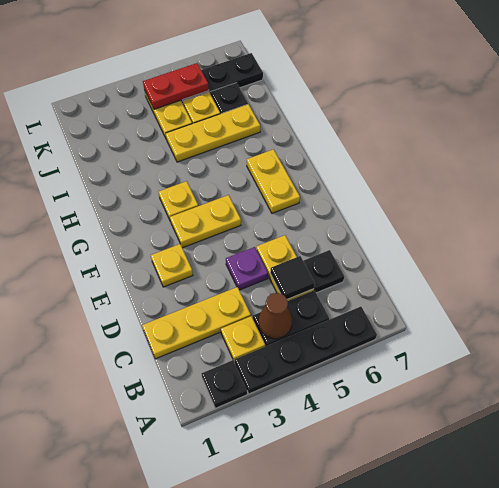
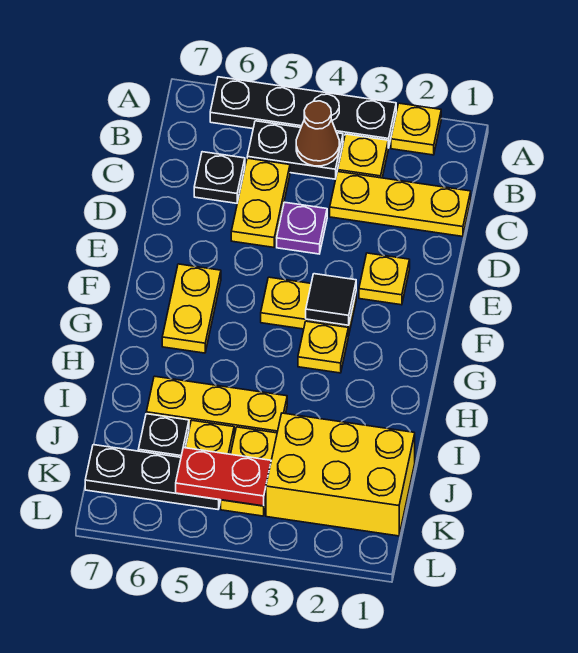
black 1x1 plate [201,360,247,408] -> yellow 1x1 plate [391,103,441,155]
black 1x1 tile [270,256,315,299] -> black 1x1 tile moved to [306,274,356,325]
none -> yellow 2x3 brick [266,413,415,536]

